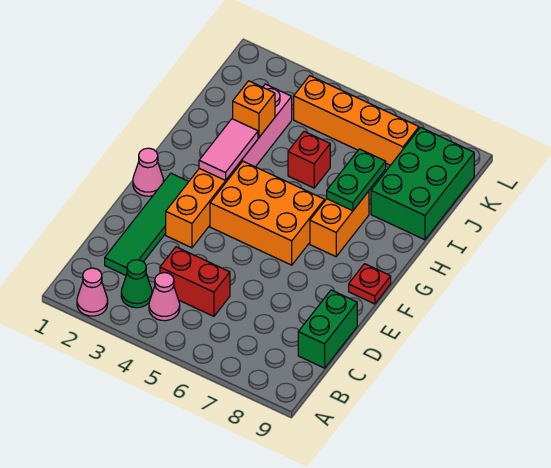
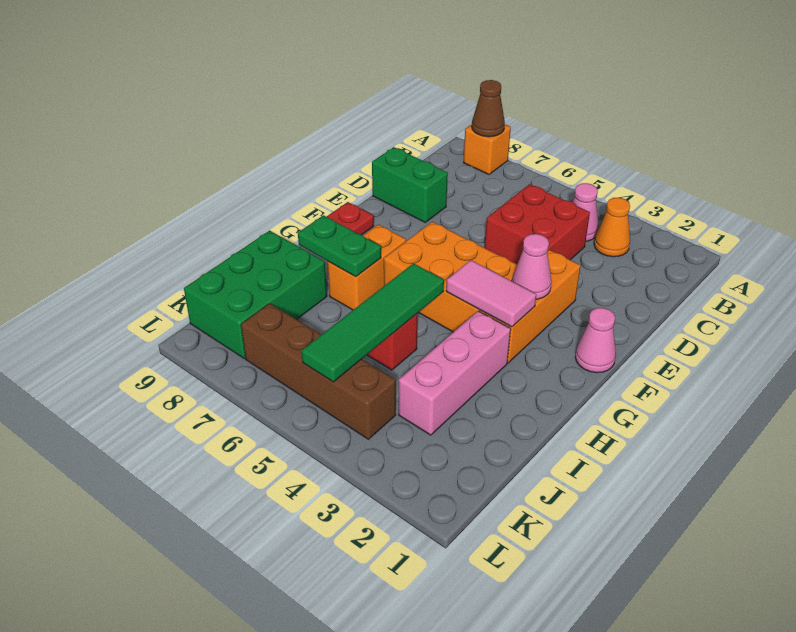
pink 1x1 cone [77,268,108,316] -> pink 1x1 cone moved to [512,234,552,299]
none -> brown 1x1 cone [472,80,505,137]
green 1x1 cone [121,260,152,308] -> orange 1x1 cone [594,198,630,257]
green 1x4 tile [105,173,189,275] -> green 1x4 tile moved to [302,263,444,382]
red 1x2 brick [160,247,230,316] -> red 2x2 brick [485,184,590,264]
green 1x2 brick [298,290,357,368] -> green 1x2 brick turned to [372,147,448,222]
pink 1x2 tile [199,119,258,181] -> pink 1x2 tile turned to [446,260,536,327]
green 1x2 plate [327,149,386,211] -> green 1x2 plate turned to [298,215,381,277]
orange 1x1 brick [233,81,275,138] -> orange 1x1 brick moved to [464,125,511,174]
orange 1x4 brick [294,76,419,165] -> brown 1x4 brick [241,303,396,439]

